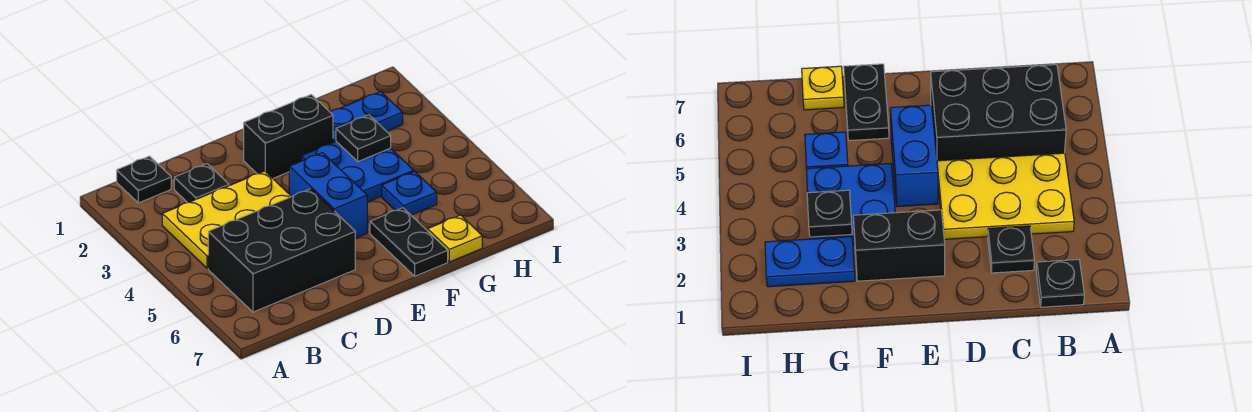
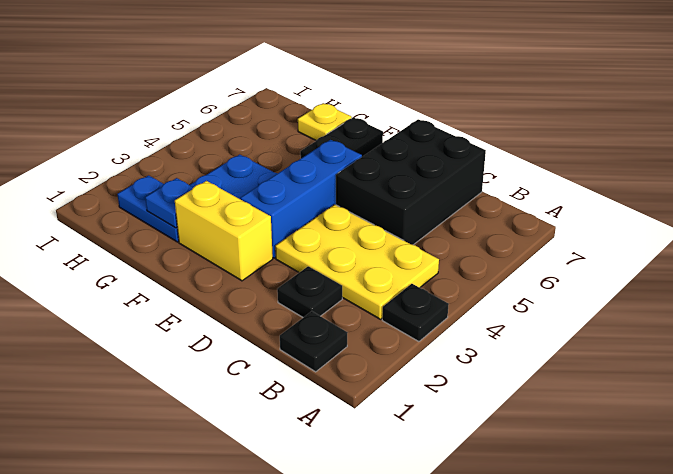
black 2x3 brick [208,189,355,312] -> black 2x3 brick turned to [336,119,486,245]
black 1x2 brick [244,95,333,178] -> yellow 1x2 brick [175,181,273,281]
blue 1x2 brick [289,153,367,238] -> blue 1x3 brick [240,140,362,258]
black 1x1 plate [336,115,391,162] -> black 1x1 plate moved to [382,284,449,342]
blue 1x1 plate [382,171,437,215] -> blue 1x1 plate moved to [145,178,193,228]

